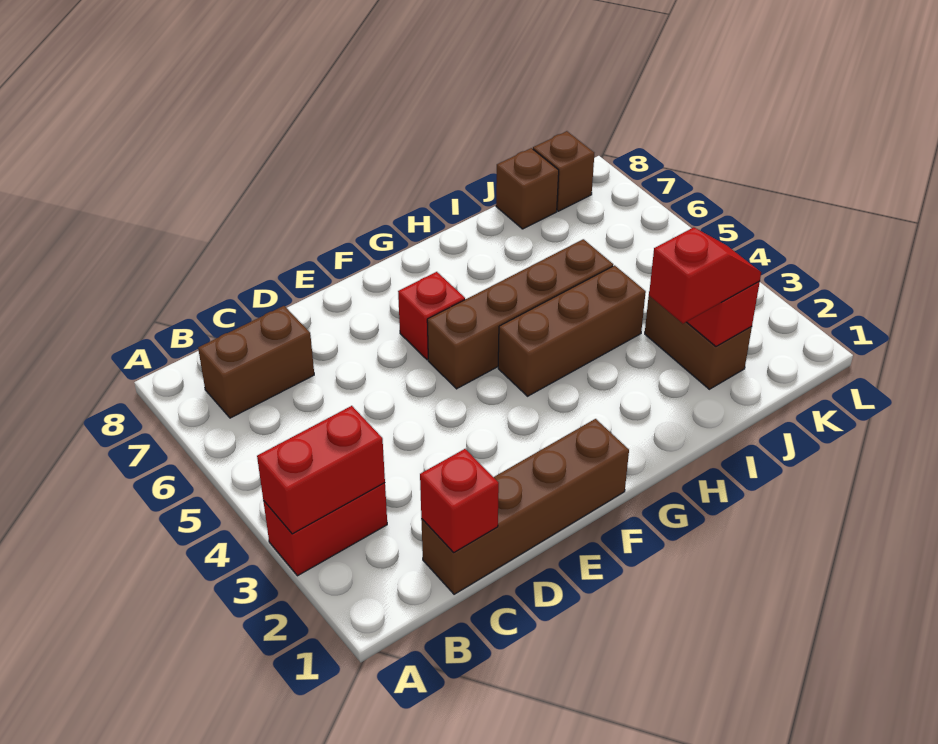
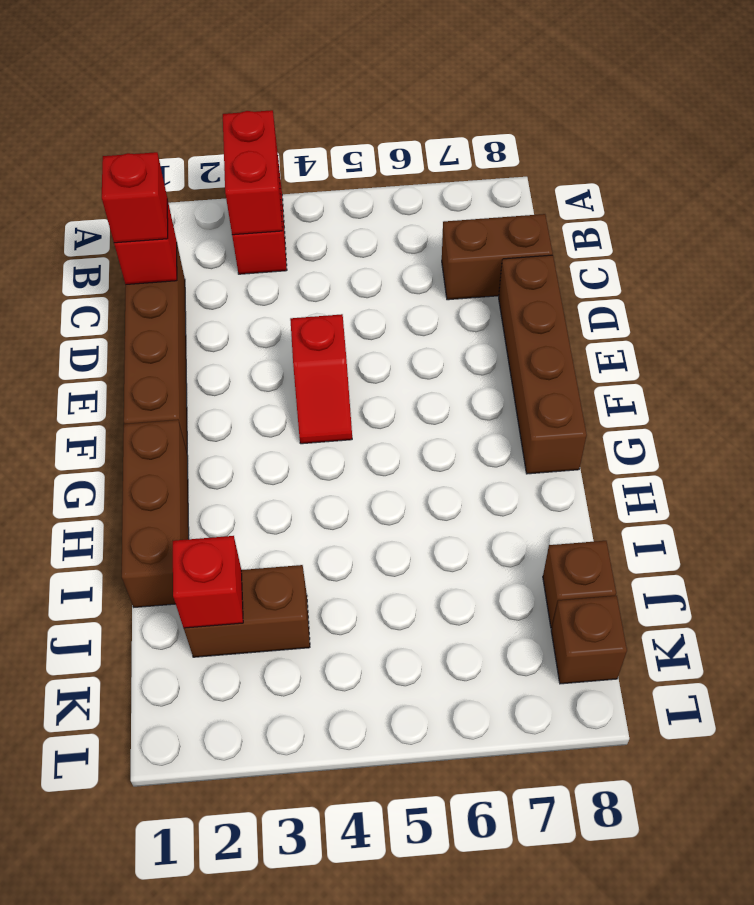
brown 1x2 brick [198,306,314,418] -> brown 1x2 brick turned to [442,214,553,300]
brown 1x4 brick [427,239,613,389] -> brown 1x4 brick moved to [499,255,587,474]
red 1x1 brick [398,272,465,360] -> red 1x1 brick moved to [102,152,168,243]
brown 1x3 brick [498,265,646,396] -> brown 1x3 brick moved to [122,420,189,607]
red 1x2 slope [649,227,761,324] -> red 1x2 slope moved to [290,314,352,444]

